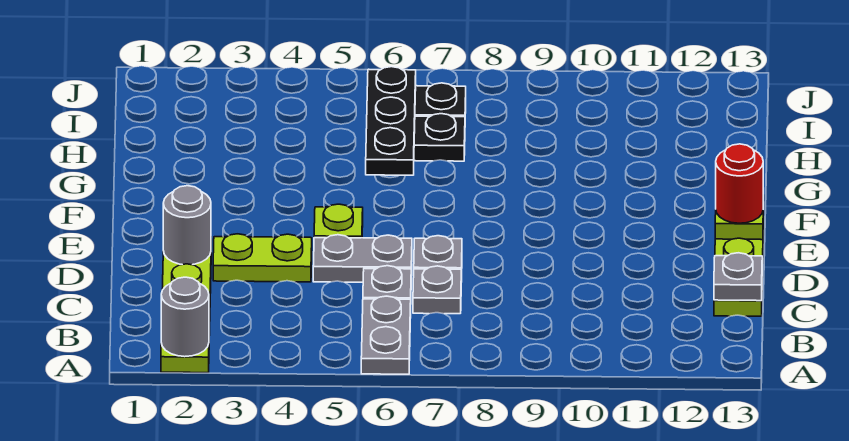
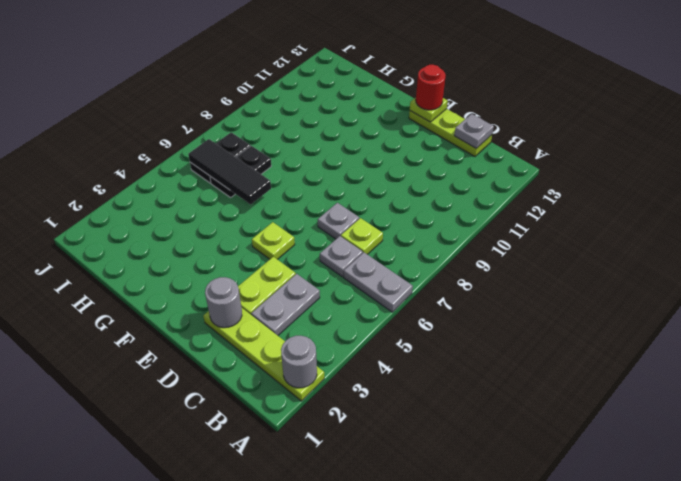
grey 1x1 plate [413,266,461,314] -> lime 1x1 plate [341,218,383,254]
grey 1x2 plate [313,235,412,282] -> grey 1x2 plate moved to [251,274,320,335]
black 1x3 plate [366,67,416,175] -> black 1x3 tile [188,139,271,204]

